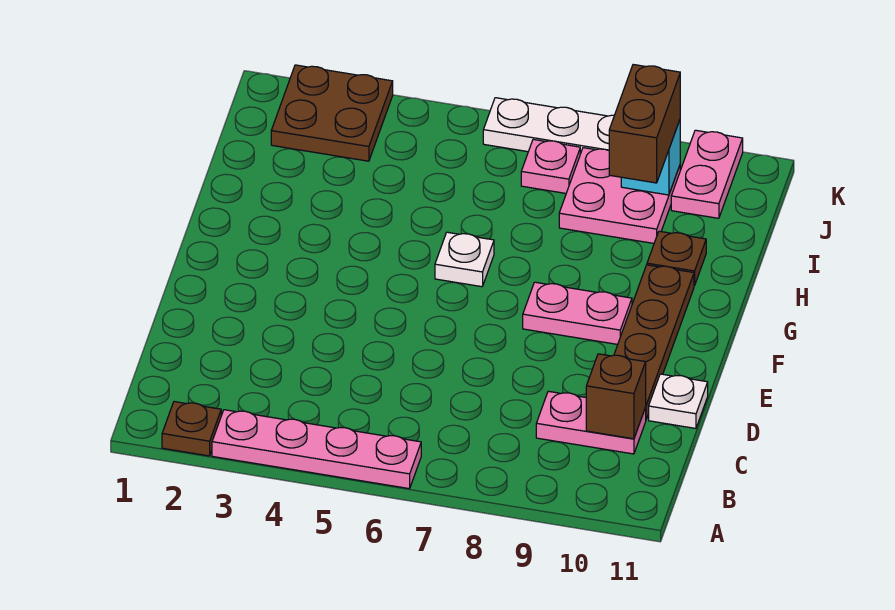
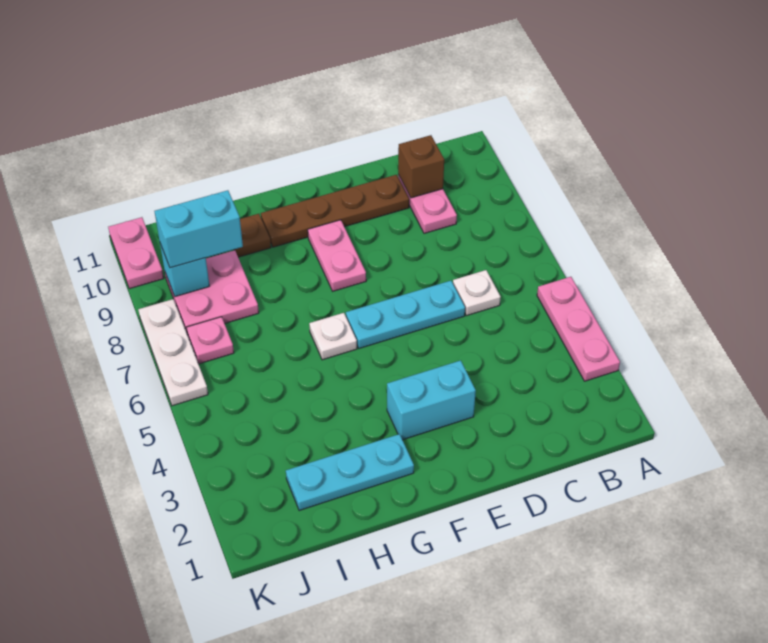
brown 1x1 plate [162,402,221,456] -> none
pink 1x4 plate [212,410,421,489] -> pink 1x3 plate [537,277,620,381]
none -> cyan 1x3 plate [346,281,465,348]
white 1x1 plate [649,374,708,428] -> white 1x1 plate moved to [453,270,501,316]
none -> cyan 1x2 brick [387,360,476,440]
none -> cyan 1x3 plate [286,434,414,511]
brown 1x2 brick [609,65,680,183] -> cyan 1x2 brick [154,190,243,268]
brown 2x2 plate [271,65,393,161] -> none
pink 1x2 plate [671,130,743,218] -> pink 1x2 plate turned to [108,217,164,289]

